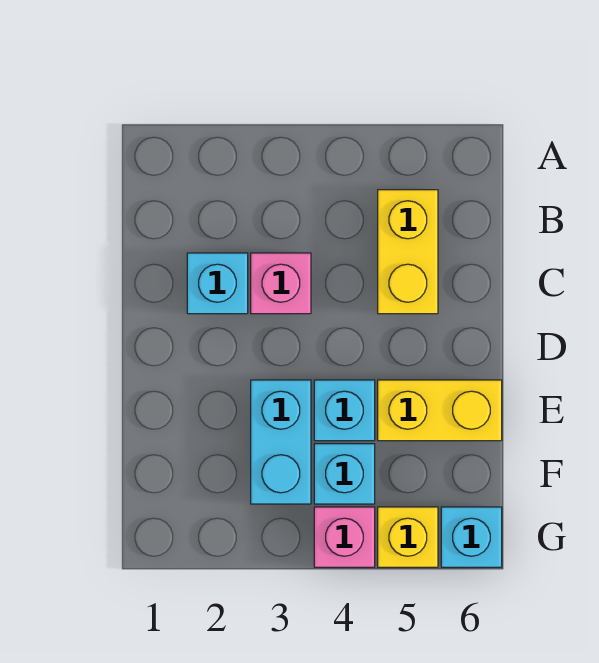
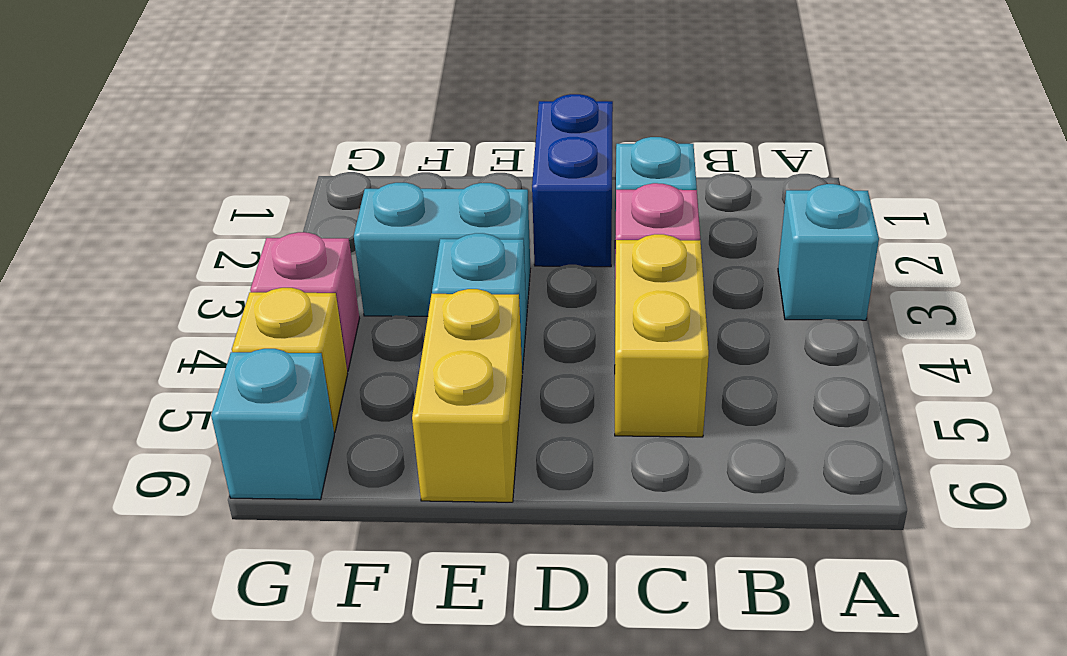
yellow 1x2 brick [378,190,438,314] -> yellow 1x2 brick turned to [615,234,709,437]
none -> blue 1x2 brick [532,94,613,267]
cyan 1x1 brick [314,444,375,504] -> cyan 1x1 brick moved to [778,184,879,320]

